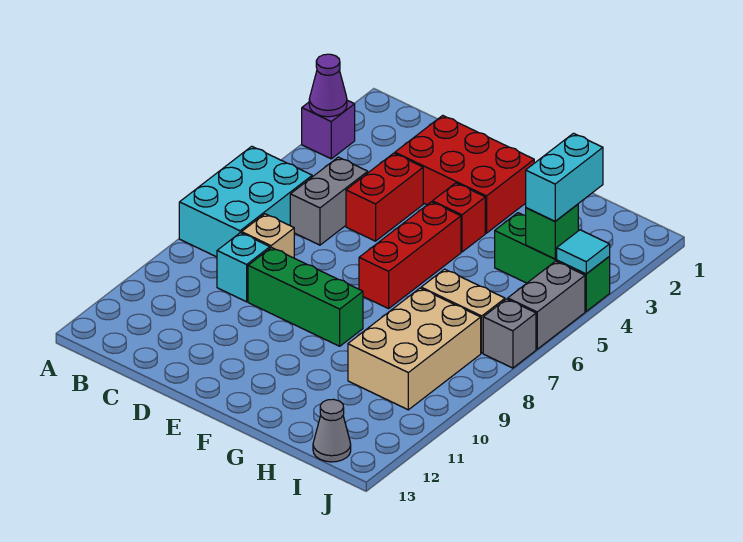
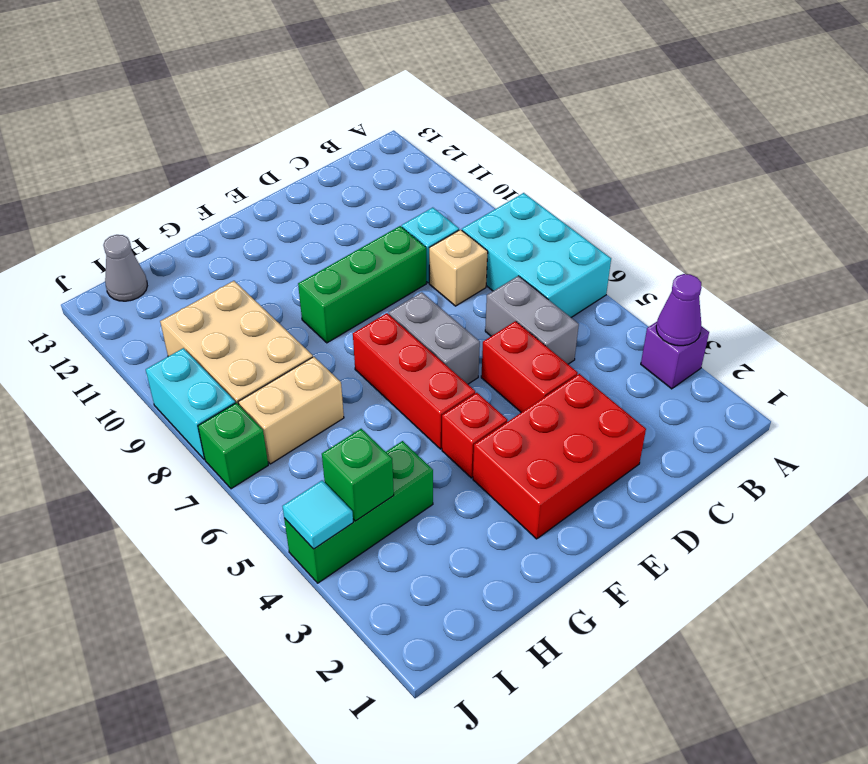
cyan 1x2 brick [526,133,603,221] -> cyan 1x2 brick moved to [146,348,235,459]
grey 1x2 brick [508,261,585,349] -> grey 1x2 brick moved to [389,292,480,384]
grey 1x1 brick [483,299,536,368] -> green 1x1 brick [198,403,268,489]

